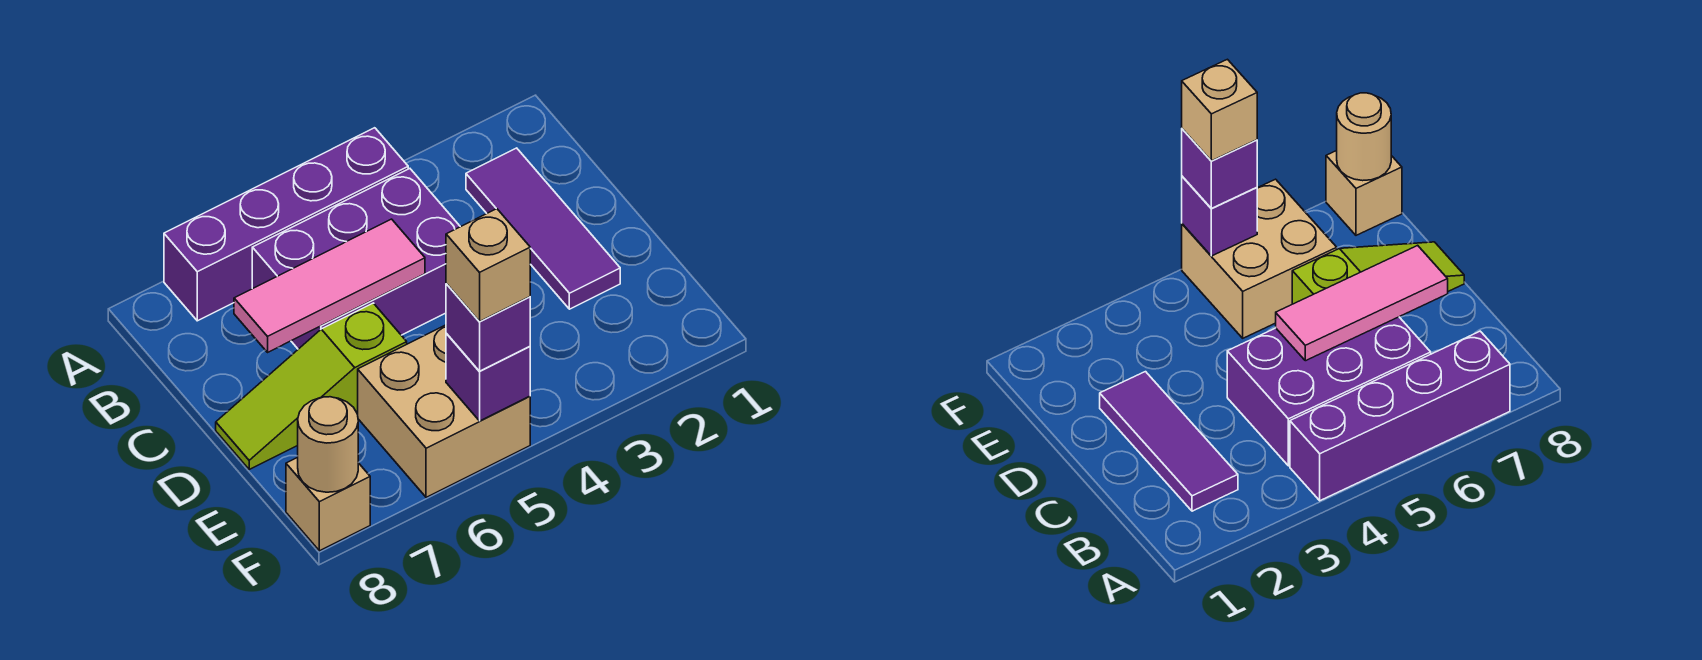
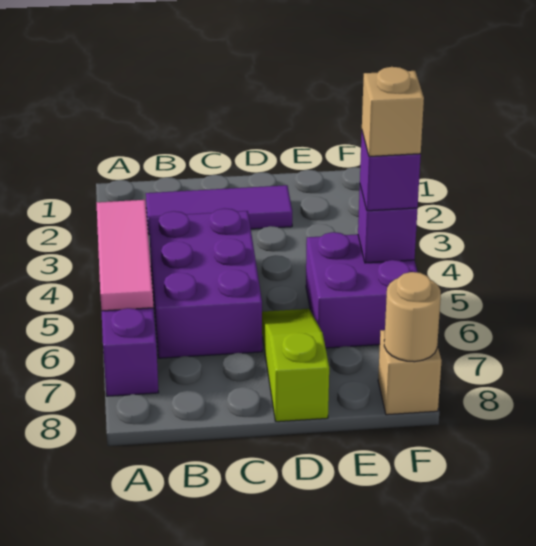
pink 1x3 tile [234,219,425,352] -> pink 1x3 tile moved to [96,200,153,311]
lime 1x3 slope [216,303,407,469] -> lime 1x3 slope turned to [262,309,329,422]
tan 2x2 brick [358,325,530,497] -> purple 2x2 brick [306,232,417,348]

